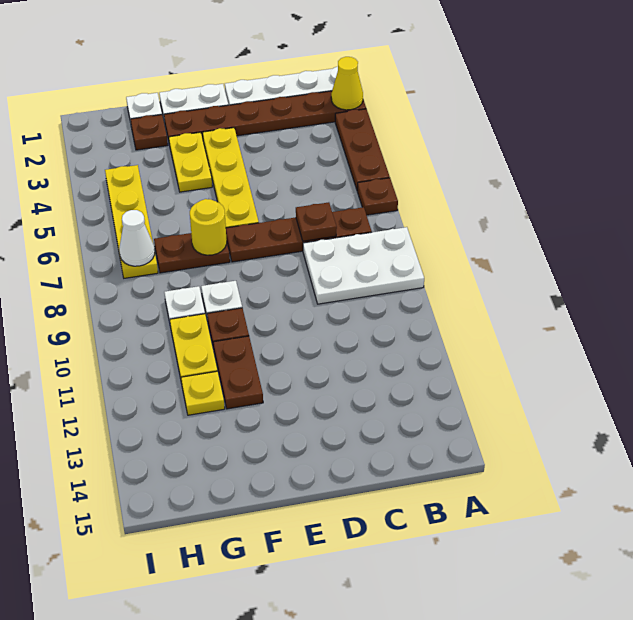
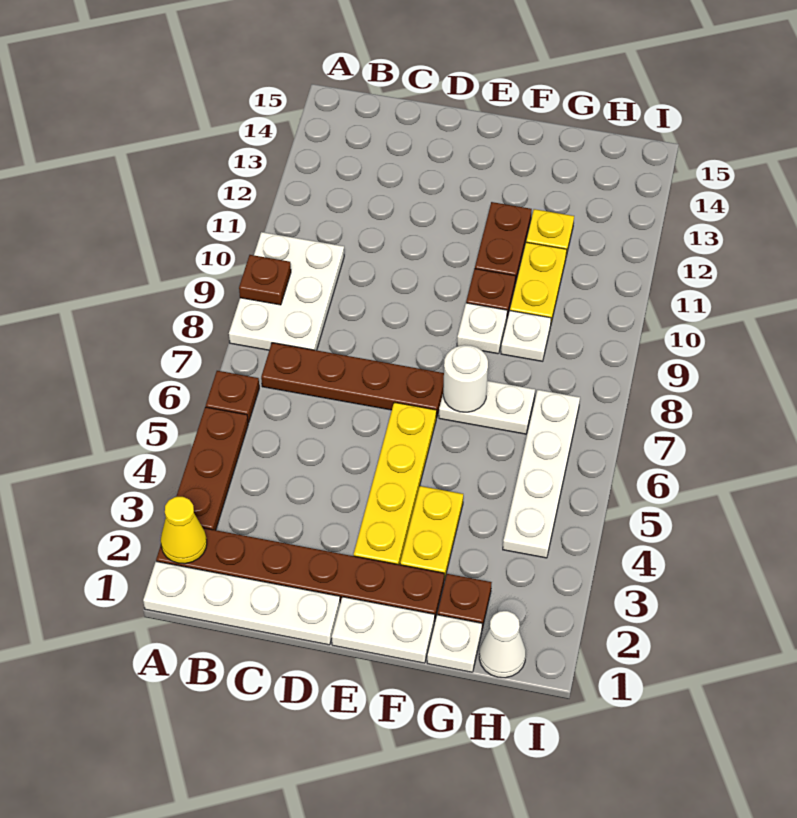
white 2x3 plate [303,227,424,304] -> white 2x3 plate turned to [229,232,344,350]
brown 1x1 plate [296,202,337,241] -> brown 1x1 plate moved to [239,255,291,305]
brown 1x2 plate [154,233,230,273] -> white 1x2 plate [439,381,535,434]
yellow 1x1 round brick [190,199,227,255] -> white 1x1 round brick [443,345,488,412]
yellow 1x4 plate [105,165,158,278] -> white 1x4 plate [503,390,580,558]
white 1x1 cone [119,210,155,266] -> white 1x1 cone moved to [479,611,526,678]

